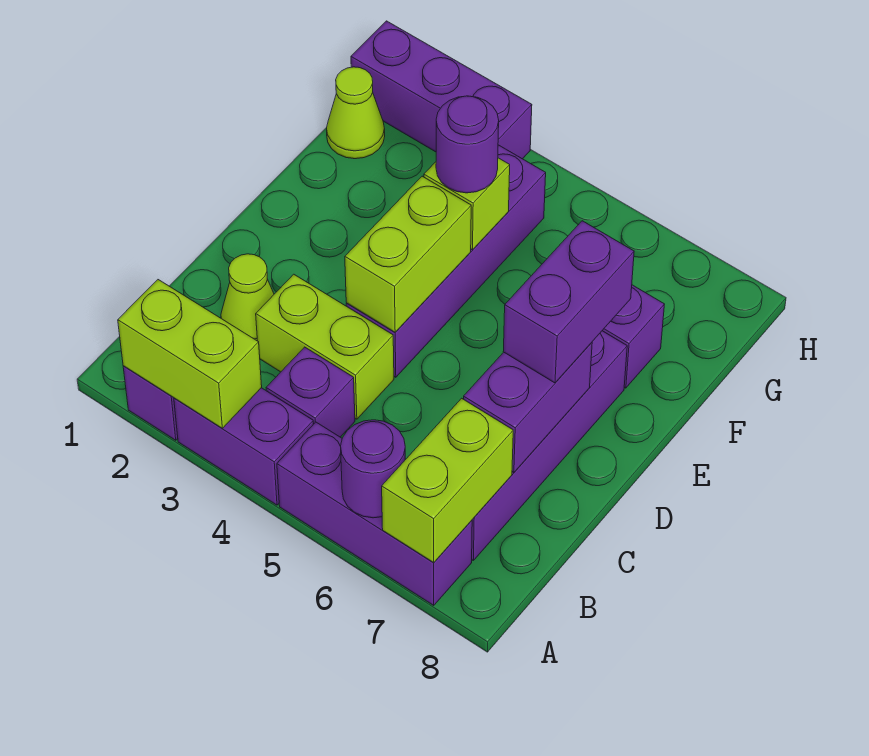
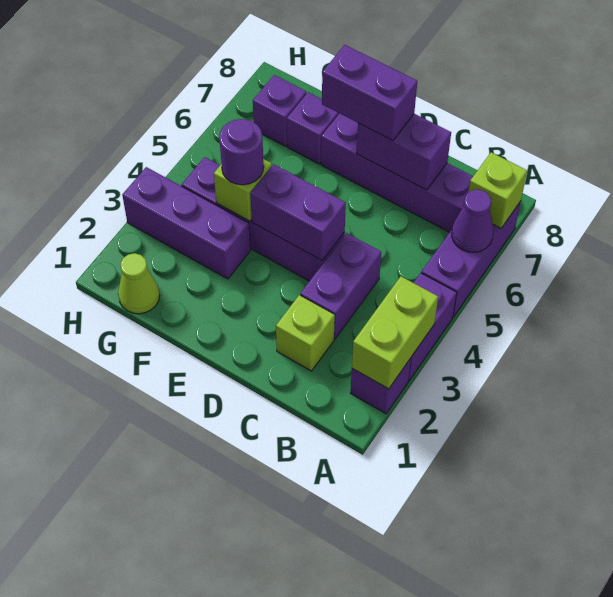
purple 1x1 round brick [341,420,405,518] -> purple 1x1 cone [452,190,494,252]
lime 1x2 brick [382,398,513,562] -> lime 1x1 brick [468,152,527,228]
purple 1x1 brick [266,347,355,437] -> purple 1x1 brick moved to [253,75,306,146]
lime 1x1 cone [221,254,274,341] -> lime 1x1 brick [276,295,335,371]
lime 1x2 brick [256,274,394,419] -> purple 1x2 brick [300,233,381,339]
lime 1x2 brick [345,176,471,332] -> purple 1x2 brick [250,164,346,261]
purple 1x3 brick [351,21,532,159] -> purple 1x3 brick turned to [122,167,250,279]

